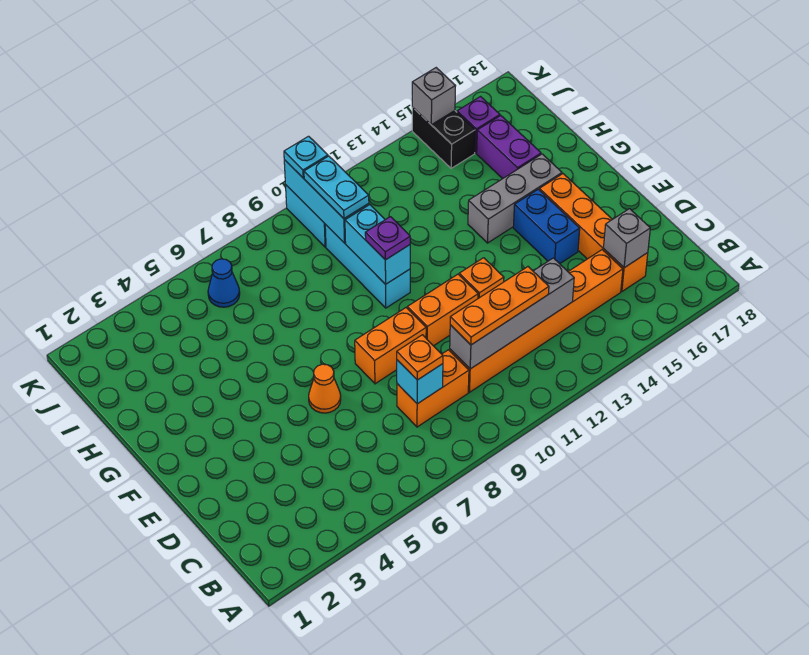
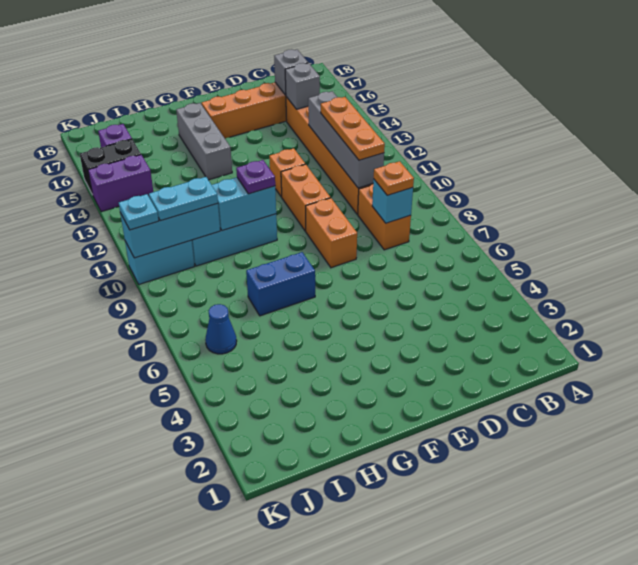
orange 1x1 cone [309,364,341,413] -> none
blue 1x2 brick [513,189,580,264] -> blue 1x2 brick moved to [246,252,315,316]
purple 1x2 brick [477,116,541,179] -> purple 1x2 brick moved to [88,155,153,212]
grey 1x1 brick [412,68,455,125] -> grey 1x1 brick moved to [285,63,320,109]

